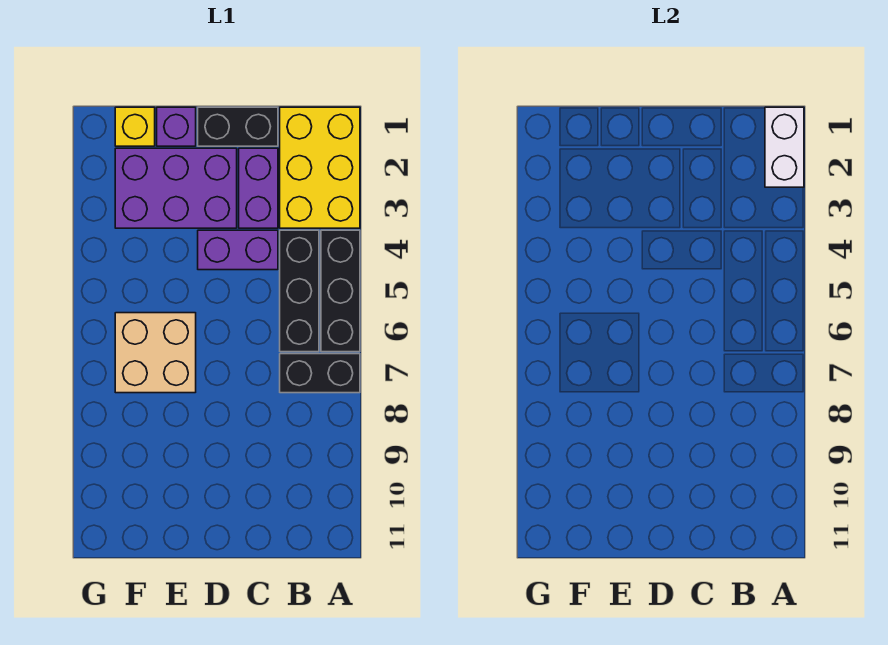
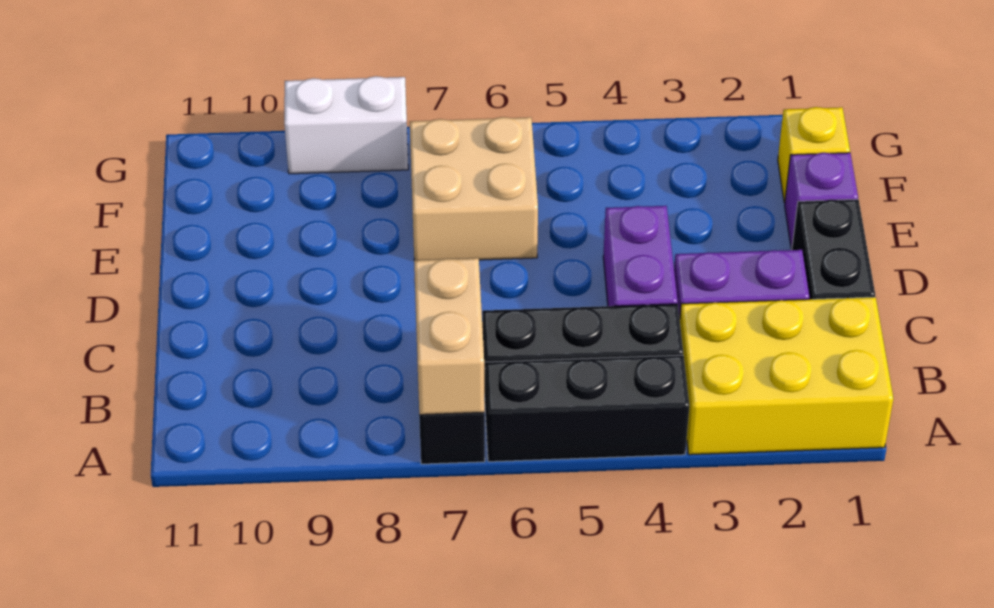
white 1x2 brick [765,107,804,187] -> white 1x2 brick moved to [284,76,408,174]
none -> tan 1x2 brick [414,258,485,415]
purple 2x3 brick [115,148,237,228] -> none

